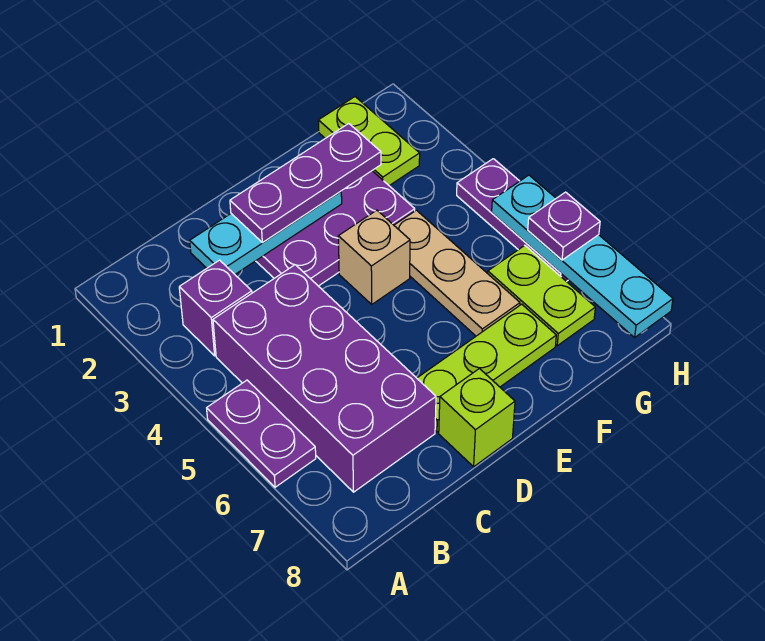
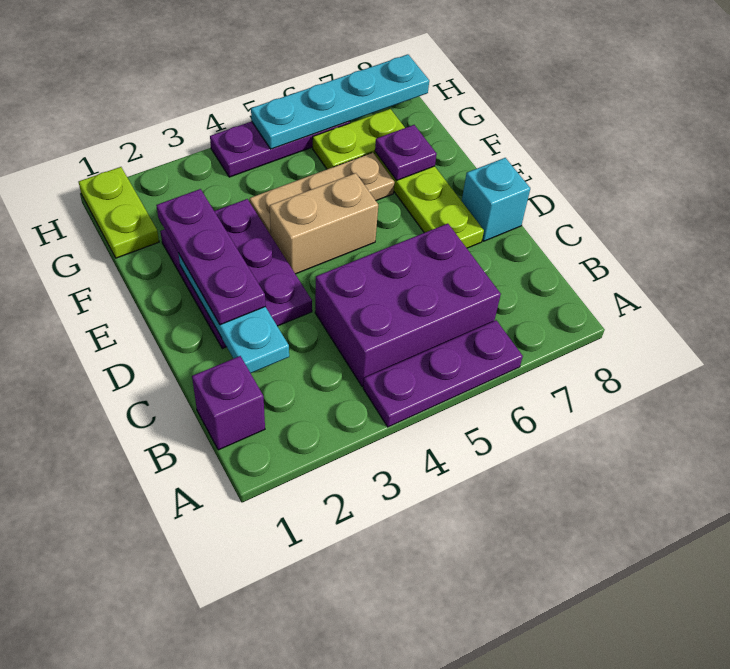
purple 1x2 plate [207,380,316,487] -> purple 1x3 plate [363,320,523,427]
purple 1x1 brick [179,260,252,356] -> purple 1x1 brick moved to [192,356,265,450]
purple 2x4 brick [213,265,436,492] -> purple 2x3 brick [315,224,501,387]
lime 1x1 brick [439,369,515,467] -> cyan 1x1 brick [462,158,530,241]
tan 1x1 brick [338,210,410,304] -> tan 1x2 brick [270,173,378,274]
lime 1x2 plate [318,97,420,186] -> lime 1x2 plate turned to [79,167,159,258]
purple 1x1 plate [528,192,600,260] -> purple 1x1 plate moved to [375,125,437,180]

